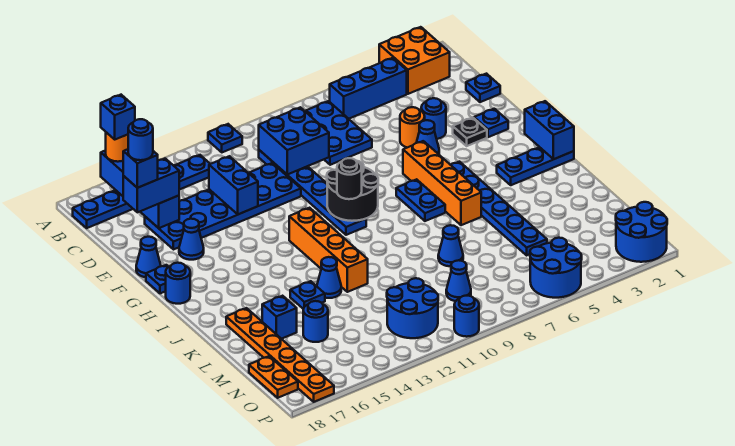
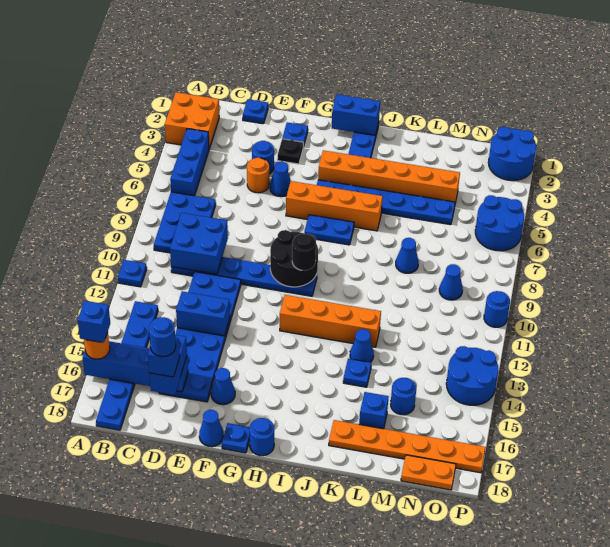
blue 2x3 plate [305,101,372,165] -> blue 2x3 plate turned to [154,192,216,253]
none -> orange 1x6 brick [318,150,460,203]
blue 2x2 round brick [387,278,438,338] -> blue 2x2 round brick moved to [446,346,498,405]

